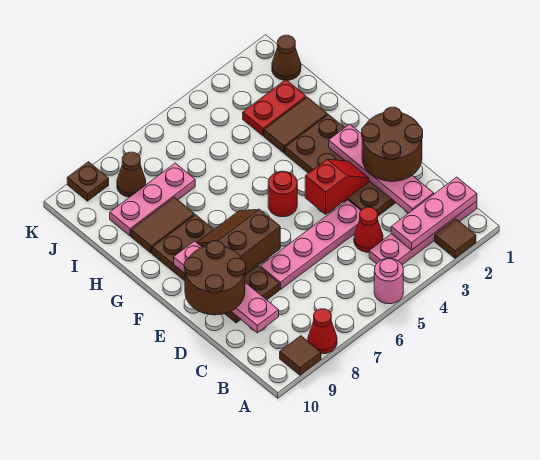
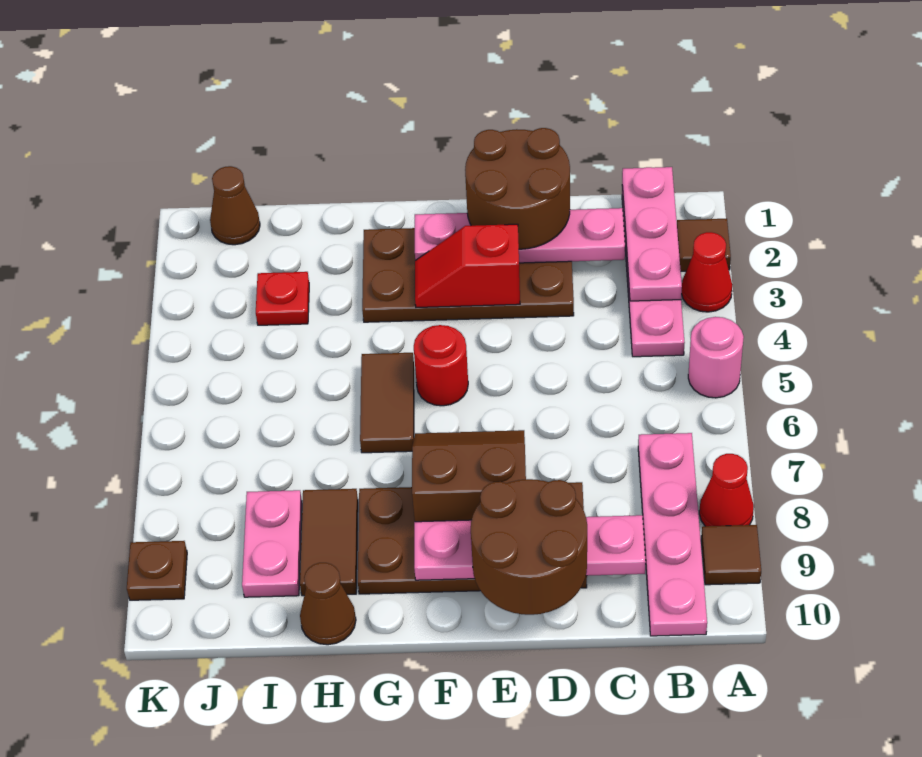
red 1x1 cone [354,207,383,252] -> red 1x1 cone moved to [681,232,732,312]
pink 1x4 plate [260,200,361,290] -> pink 1x4 plate moved to [638,433,707,636]
red 1x2 slope [305,159,369,214] -> red 1x2 slope turned to [415,224,520,307]
brown 2x2 slope [197,209,280,275] -> brown 2x2 slope turned to [412,430,526,522]
brown 1x2 tile [264,97,327,153] -> brown 1x2 tile moved to [360,353,414,453]
red 1x2 plate [243,80,306,136] -> red 1x1 plate [256,272,309,325]
pink 1x3 plate [110,163,195,236] -> pink 1x2 plate [242,490,302,597]
brown 1x1 cone [117,152,146,197] -> brown 1x1 cone moved to [300,563,356,645]

